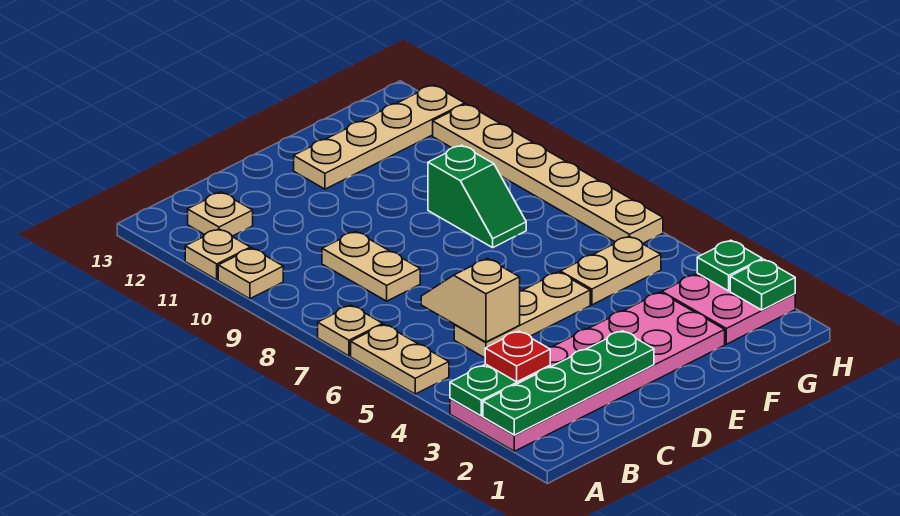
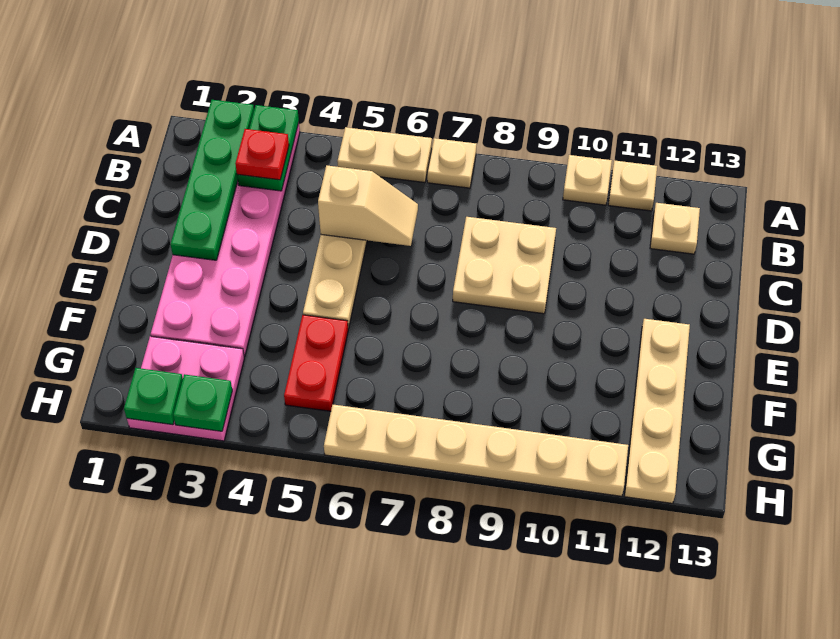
tan 1x2 plate [322,231,420,301] -> tan 2x2 plate [453,217,556,314]
tan 1x2 plate [560,236,661,305] -> red 1x2 plate [284,315,348,411]
green 1x2 slope [428,145,526,248] -> none

